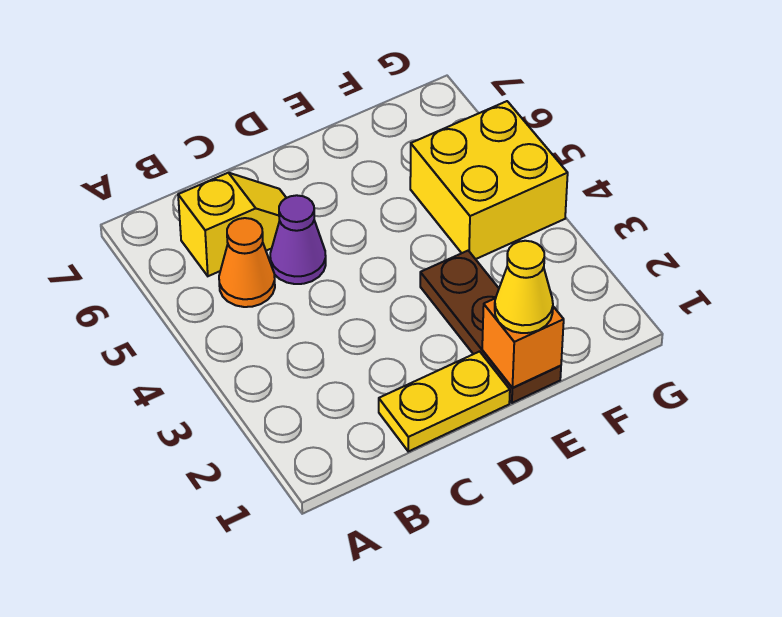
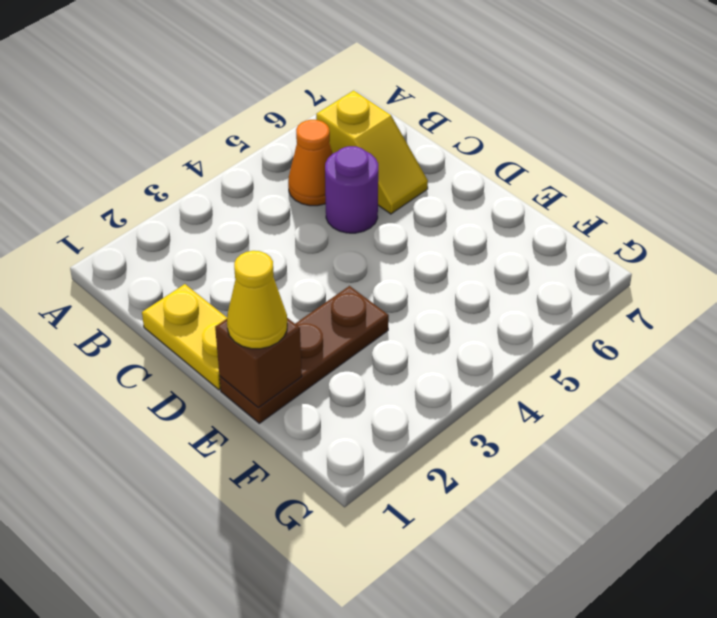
purple 1x1 cone [270,195,326,284] -> purple 1x1 round brick [325,146,378,233]
orange 1x1 brick [482,298,564,388] -> brown 1x1 brick [215,318,302,408]
yellow 2x2 brick [410,101,568,259] -> none

